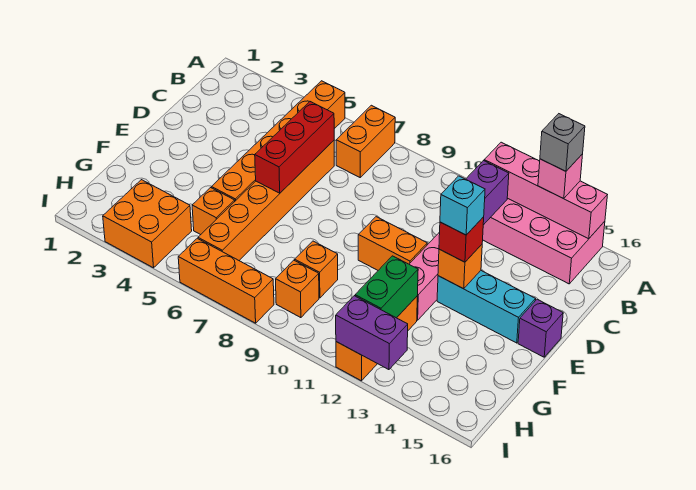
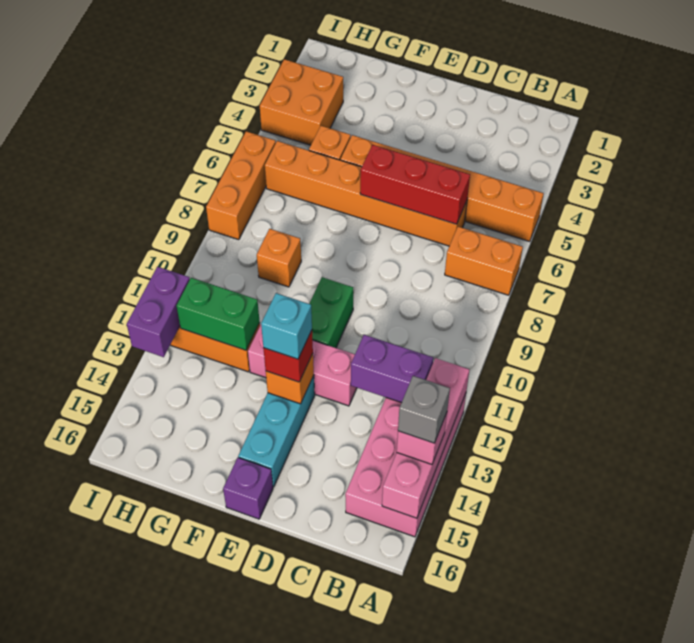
orange 1x2 brick [358,217,427,270] -> green 1x2 brick [309,277,353,348]
orange 1x1 brick [276,260,319,318] -> none

